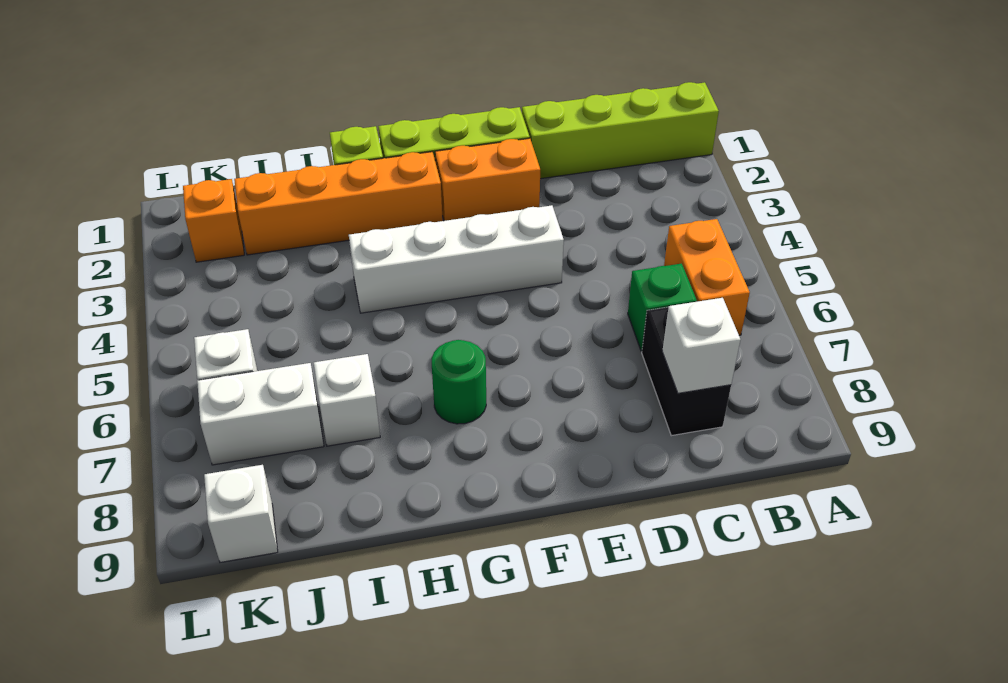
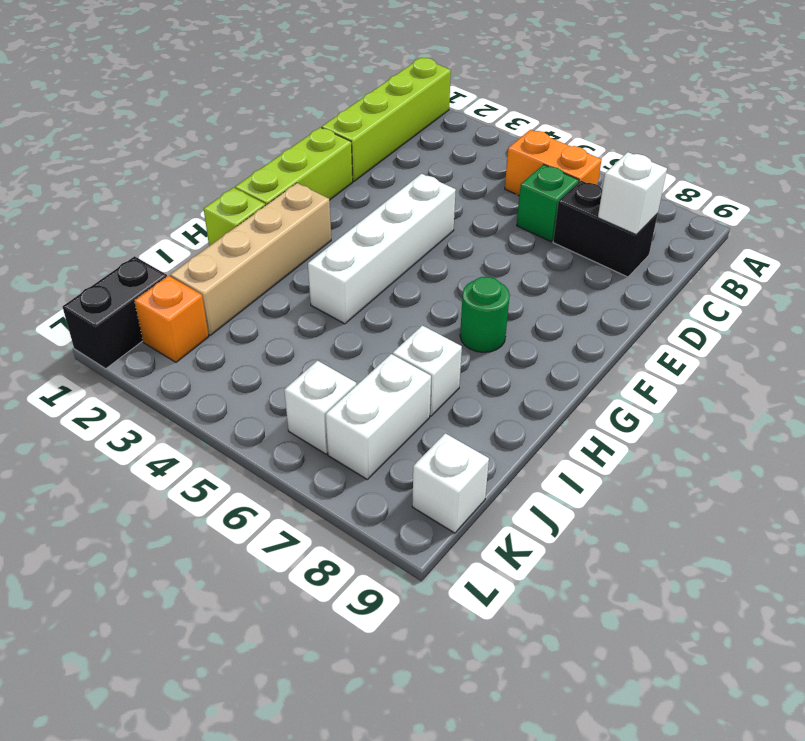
orange 1x2 brick [435,138,540,221] -> none
orange 1x4 brick [234,152,443,255] -> tan 1x4 brick [170,183,331,335]
none -> black 1x2 brick [63,256,167,369]

